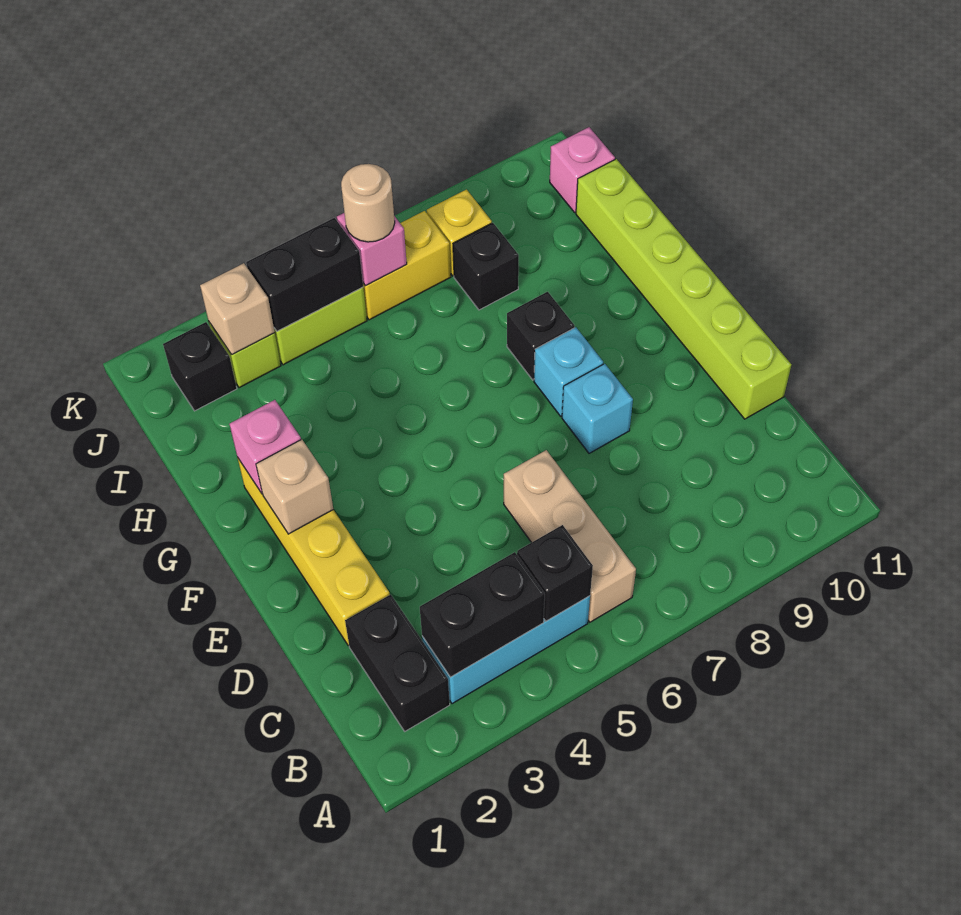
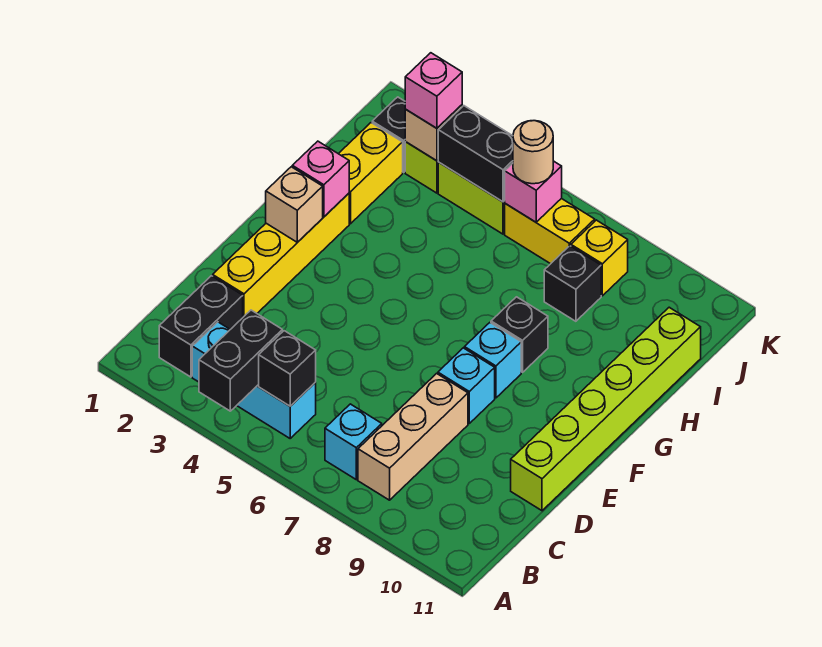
black 1x2 brick [420,552,545,677] -> black 1x2 brick turned to [199,310,282,411]
tan 1x3 brick [504,450,636,622] -> tan 1x3 brick moved to [358,373,468,500]
none -> cyan 1x1 brick [325,404,382,480]
none -> yellow 1x2 brick [339,123,403,224]
pink 1x1 brick [550,127,615,212] -> pink 1x1 brick moved to [405,53,462,128]

